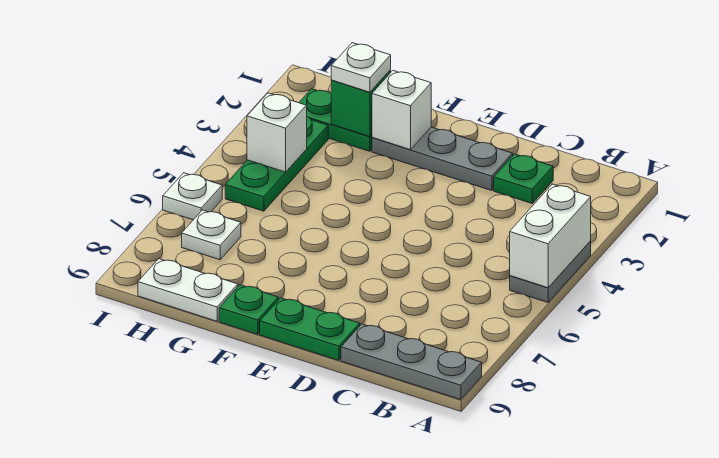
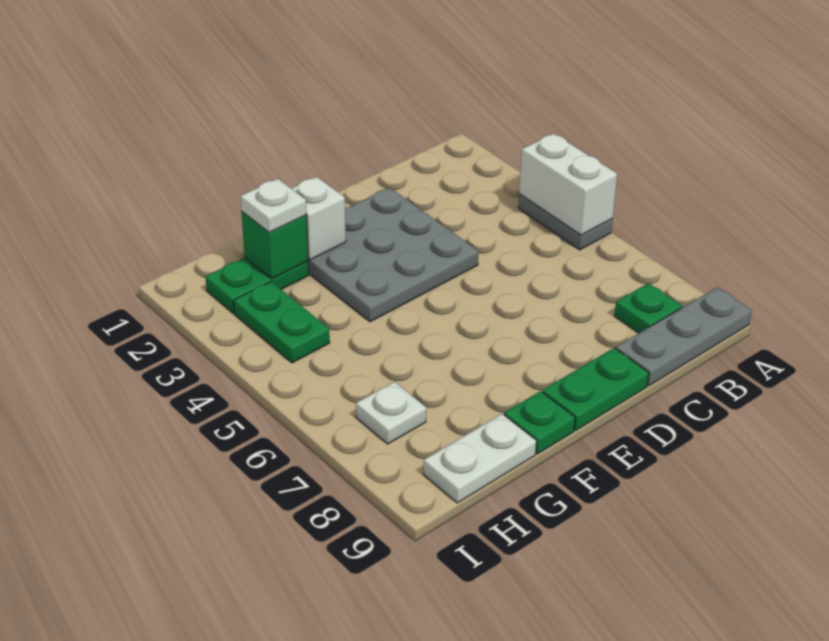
green 1x1 plate [494,154,553,203] -> green 1x1 plate moved to [614,283,682,333]
grey 1x3 plate [372,127,513,191] -> grey 3x3 plate [308,188,478,322]
green 1x3 plate [225,117,328,211] -> green 1x2 plate [234,282,330,363]
white 1x1 brick [247,93,307,172] -> none
white 1x1 plate [163,173,222,220] -> none

